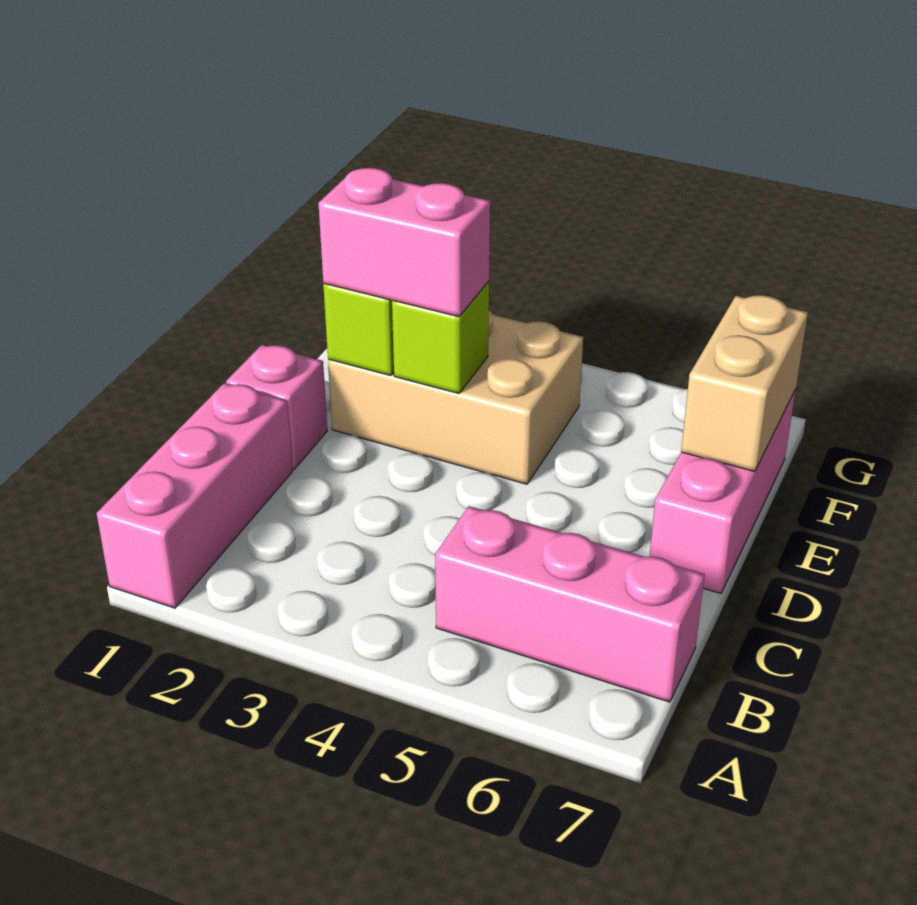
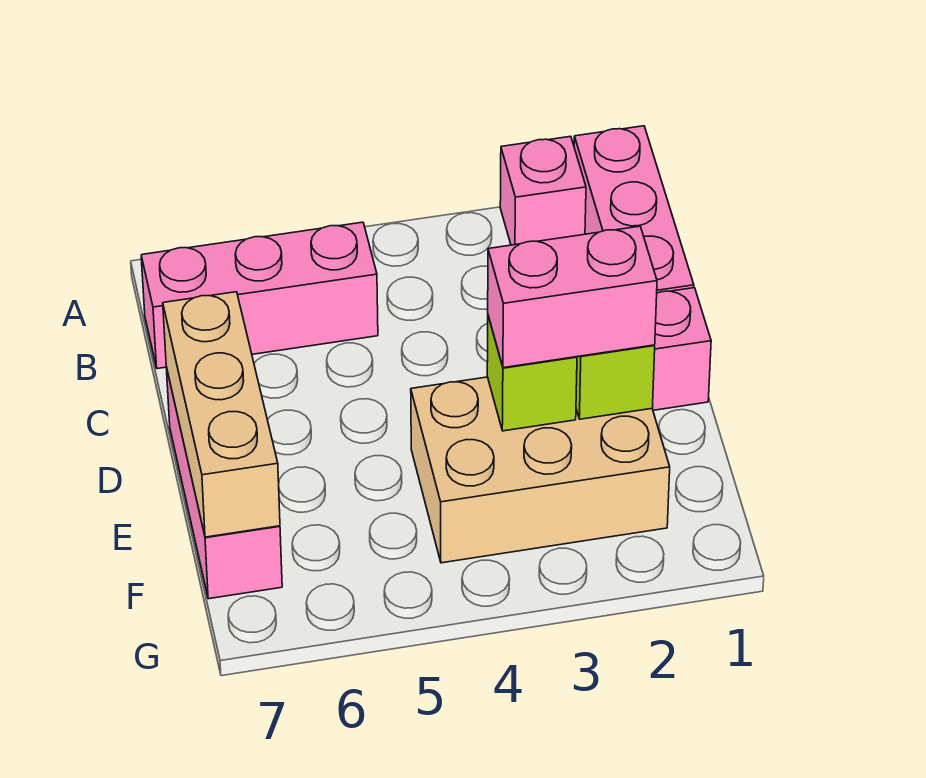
none -> pink 1x1 brick [500,136,586,245]
tan 1x2 brick [681,295,808,471] -> tan 1x3 brick [163,292,280,537]

